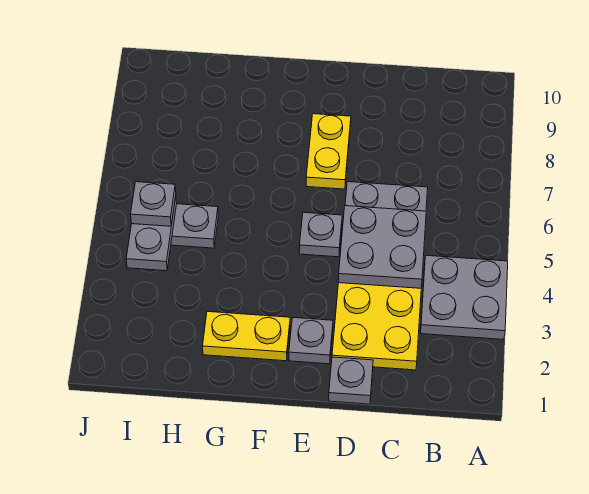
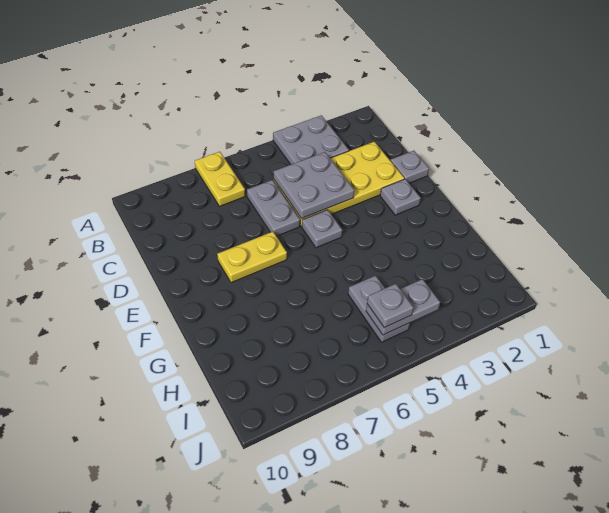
yellow 1x2 plate [203,312,290,361] -> yellow 1x2 plate moved to [195,152,245,206]

